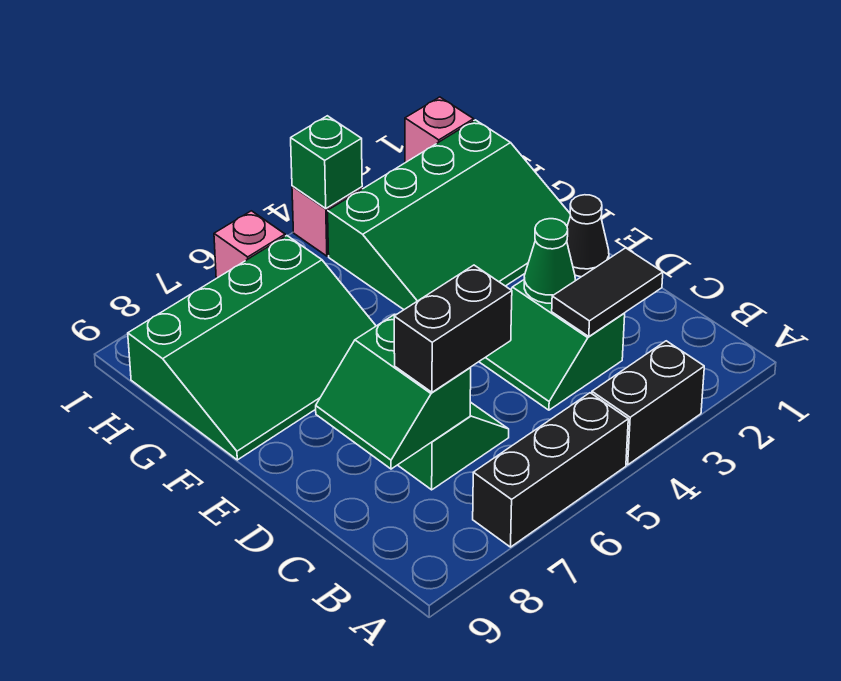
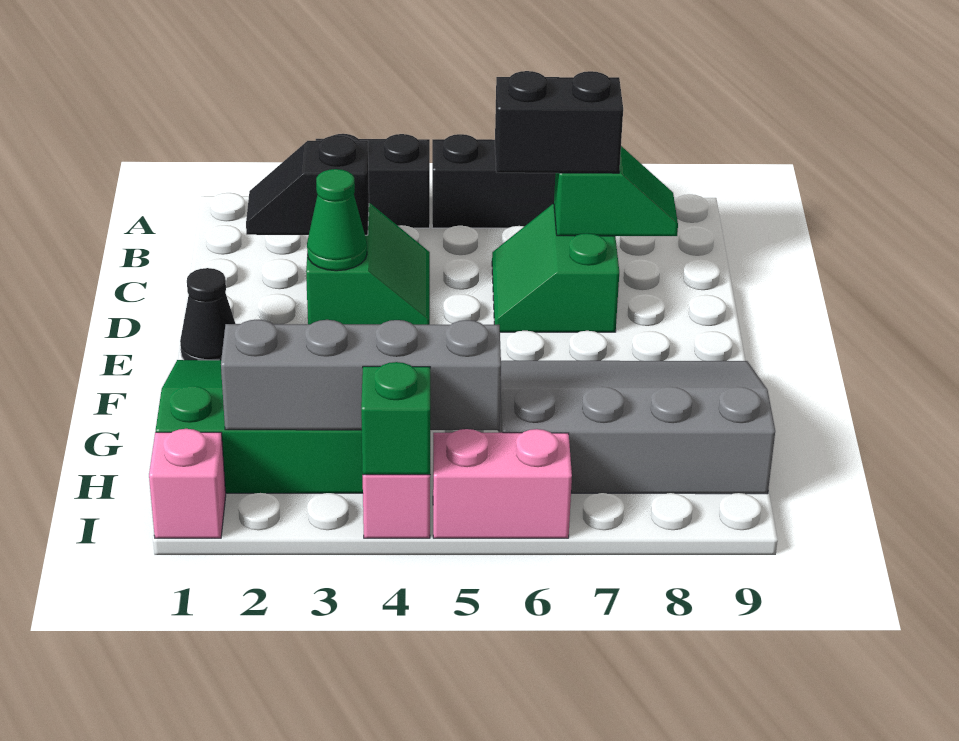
black 1x2 tile [552,248,663,337] -> black 1x2 slope [246,135,369,235]
green 2x2 slope [316,314,471,469] -> green 1x2 slope [554,146,678,236]
green 3x4 slope [128,236,376,460] -> grey 3x4 slope [498,361,775,494]
none -> grey 1x4 brick [221,320,501,430]
pink 1x1 brick [214,211,285,278] -> pink 1x2 brick [433,429,572,538]

